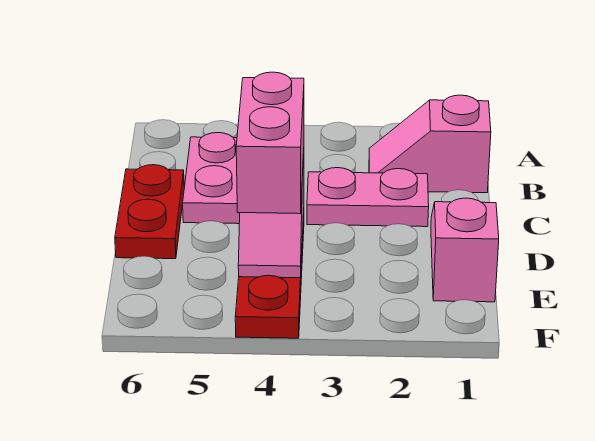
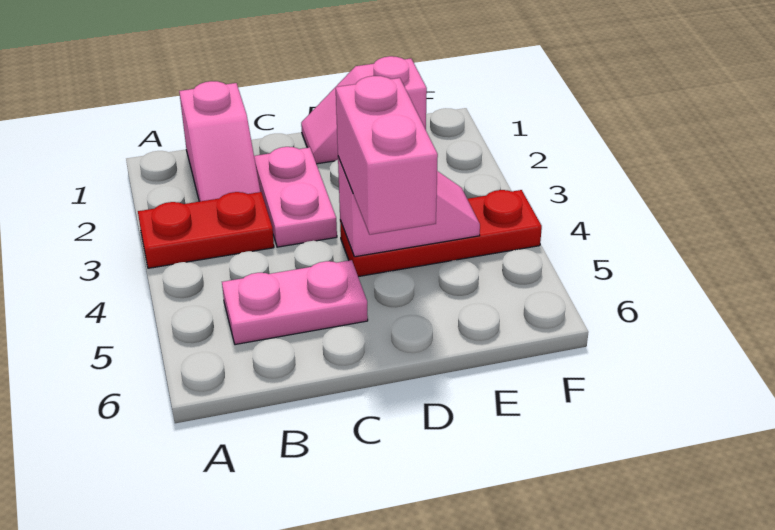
red 1x2 plate [115,165,184,259] -> red 1x2 plate moved to [138,192,274,268]
pink 1x2 brick [236,72,304,214] -> pink 1x2 brick turned to [336,76,438,235]

